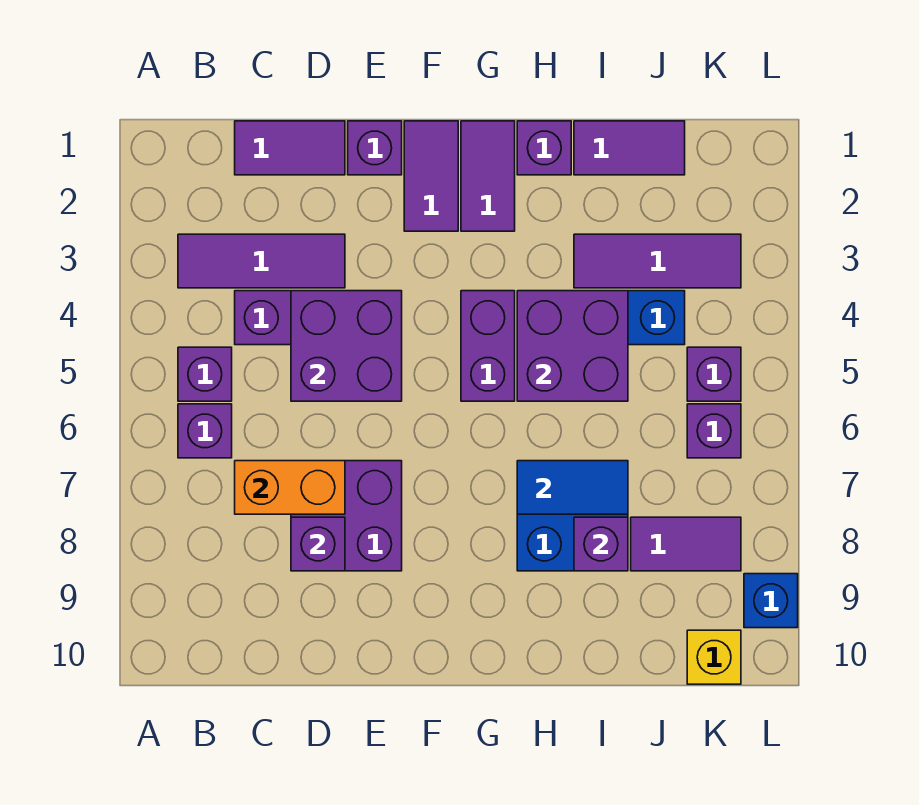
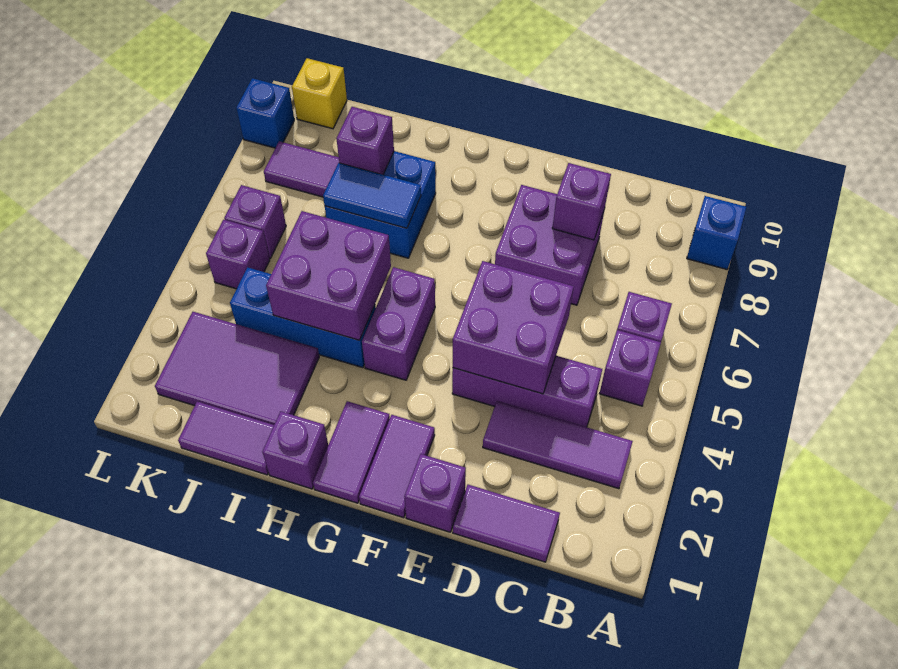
none -> blue 1x1 brick [687,196,746,269]
orange 1x2 brick [235,461,345,514] -> none
purple 1x3 tile [574,234,741,288] -> purple 2x3 tile [155,312,319,425]

